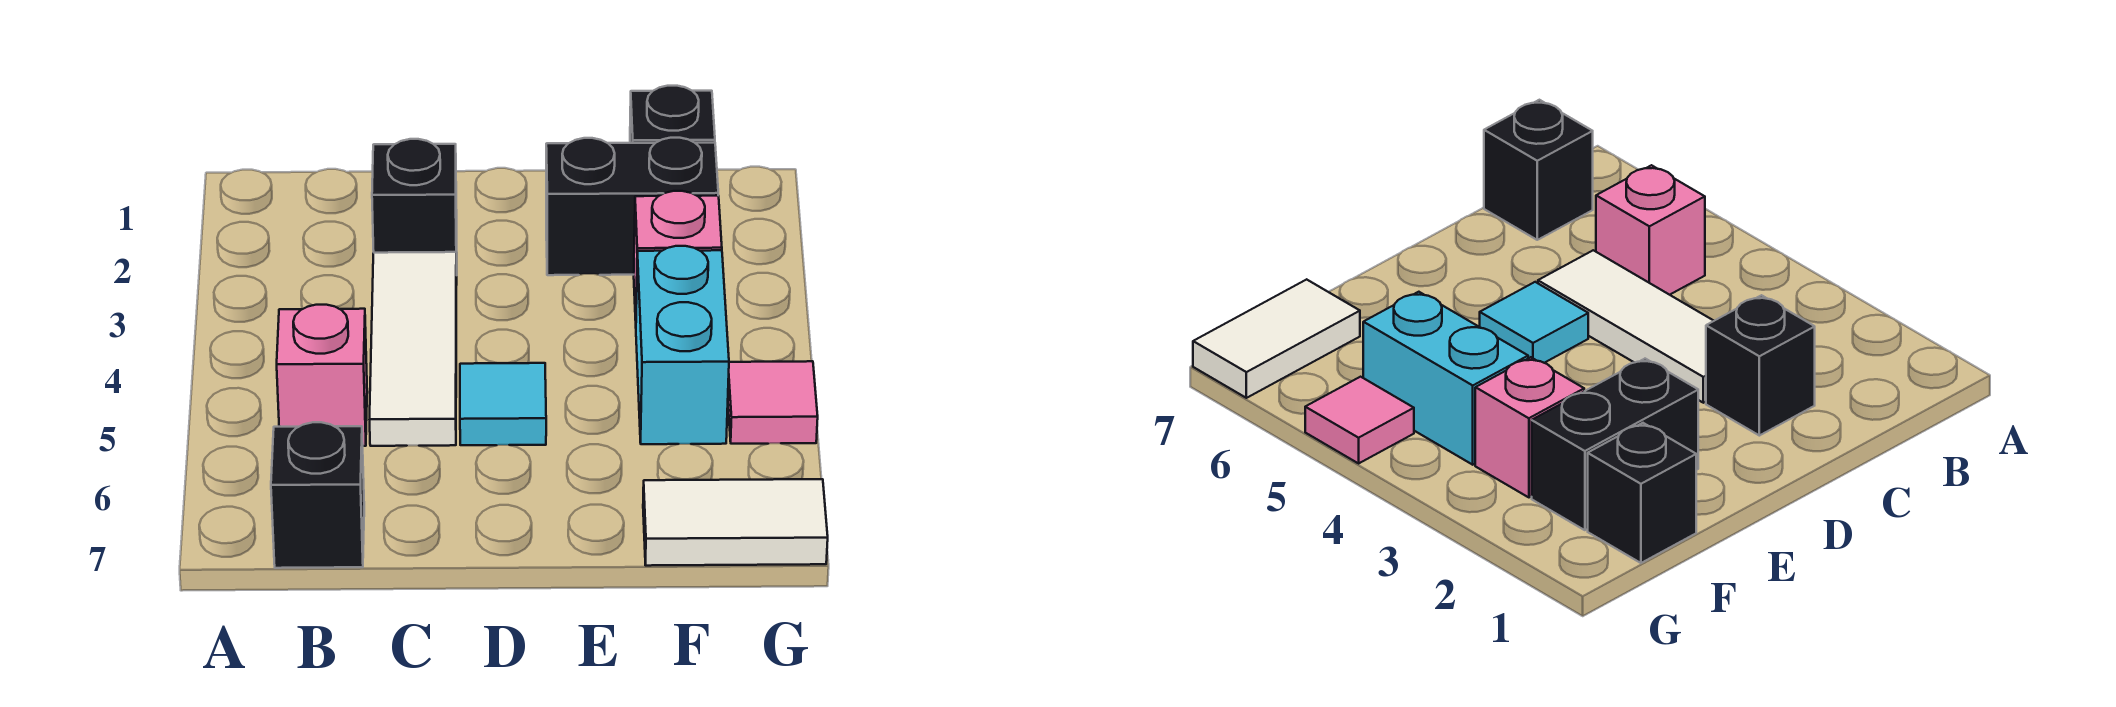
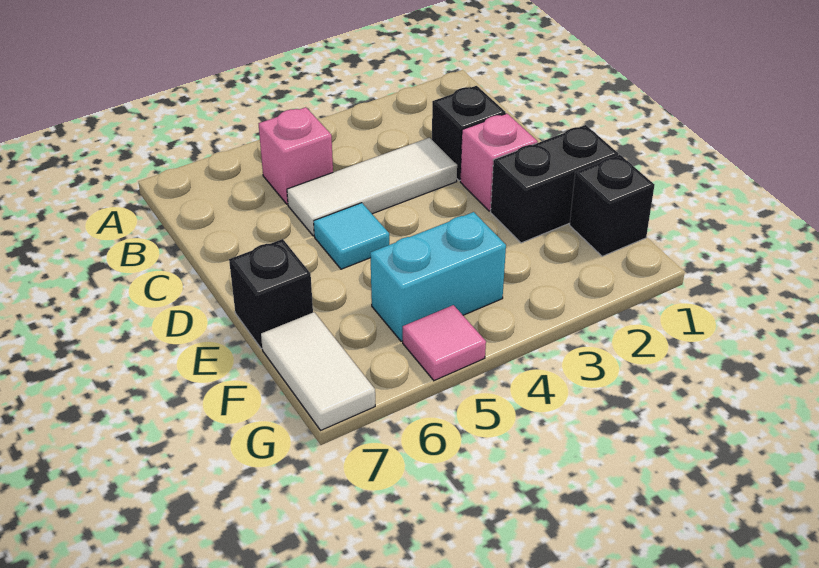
black 1x1 brick [271,422,364,568] -> black 1x1 brick moved to [229,239,313,349]
black 1x2 brick [546,138,718,275] -> black 1x2 brick turned to [491,125,618,243]
pink 1x1 brick [634,191,722,320] -> pink 1x1 brick moved to [460,113,538,211]

